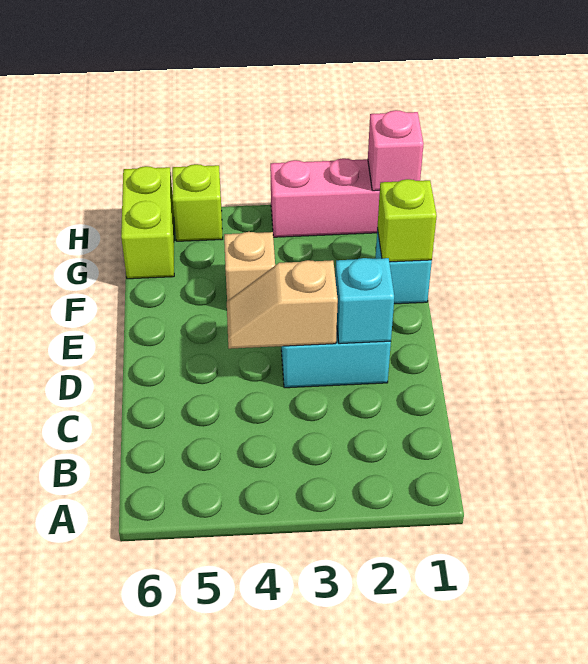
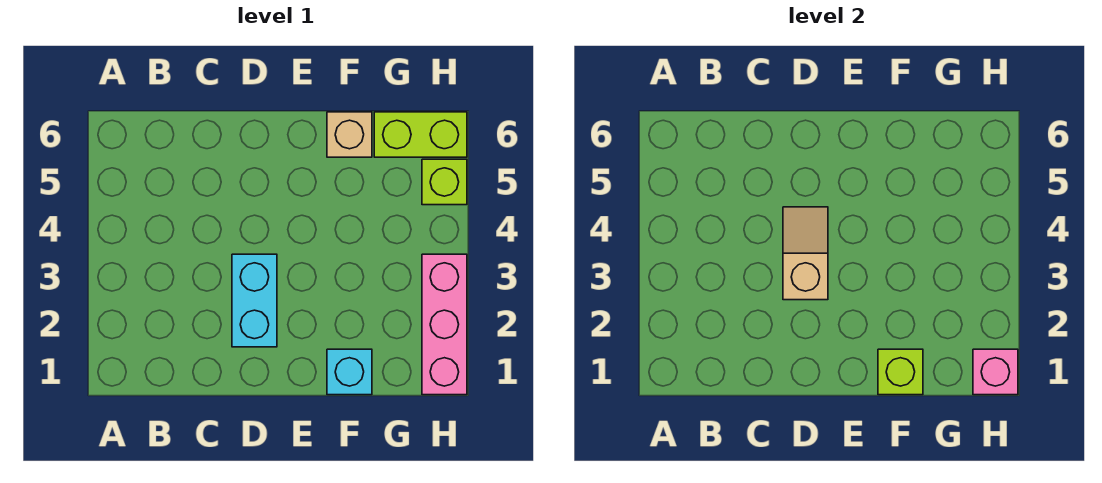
cyan 1x1 brick [335,258,394,344] -> none
tan 1x1 brick [224,232,275,301] -> tan 1x1 brick moved to [327,112,372,157]

